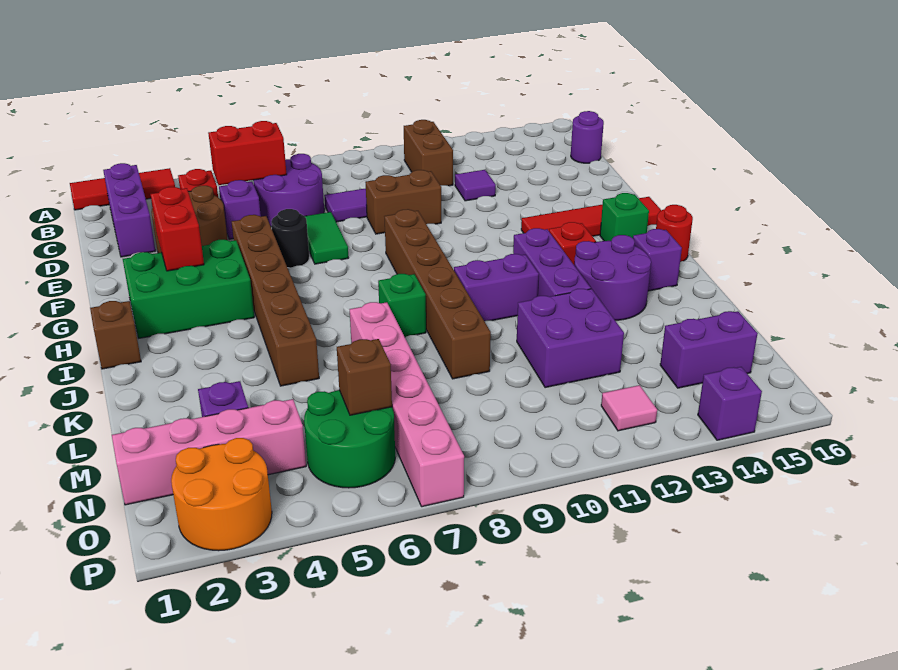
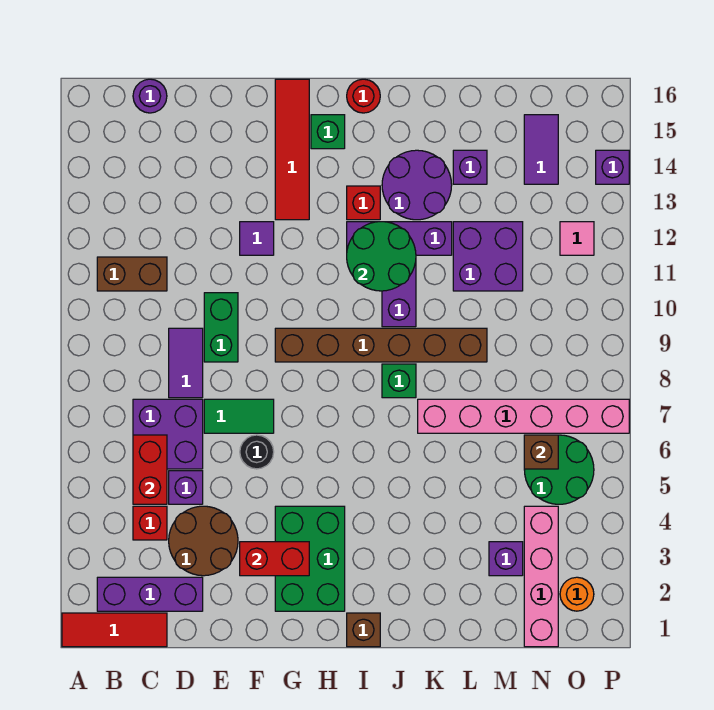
red 1x3 tile [70,168,175,210] -> red 1x3 tile turned to [62,613,167,647]
purple 2x2 round brick [253,154,324,227] -> purple 2x2 brick [133,399,203,469]
purple 1x1 tile [455,170,496,201] -> purple 1x1 tile moved to [240,222,274,255]
brown 1x2 brick [365,170,441,234] -> green 1x2 brick [204,293,238,362]
brown 1x6 brick [232,215,319,386] -> none
none -> green 2x2 round brick [347,222,416,291]
purple 1x1 brick [633,229,682,291] -> purple 1x1 brick moved to [453,150,487,184]
purple 1x2 brick [660,311,758,388] -> purple 1x2 tile [524,115,558,184]
orange 2x2 round brick [171,438,272,551] -> orange 1x1 round brick [560,577,594,611]

